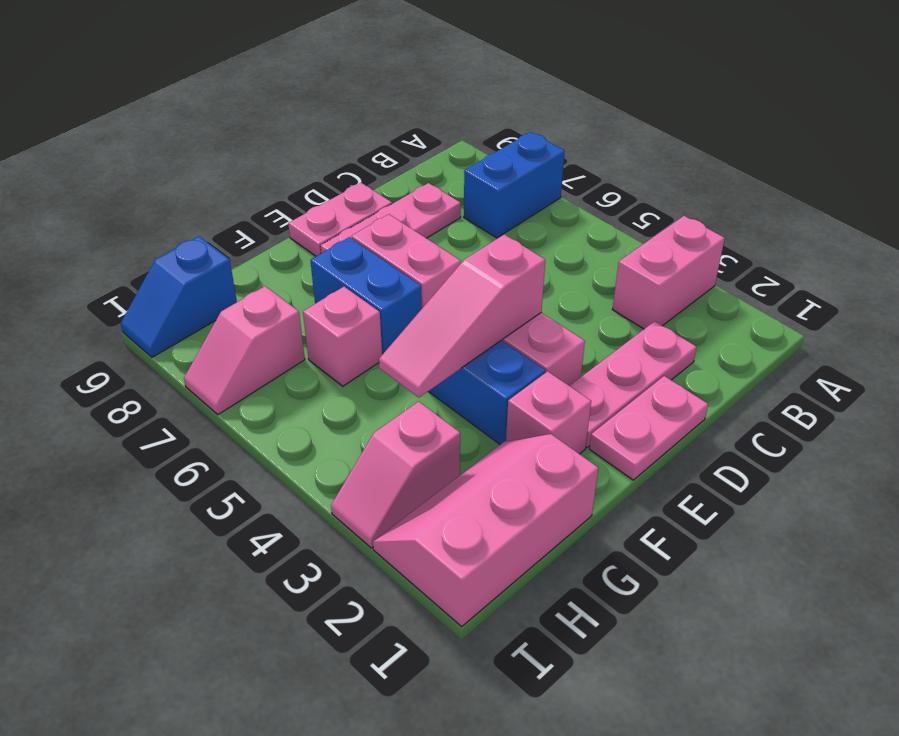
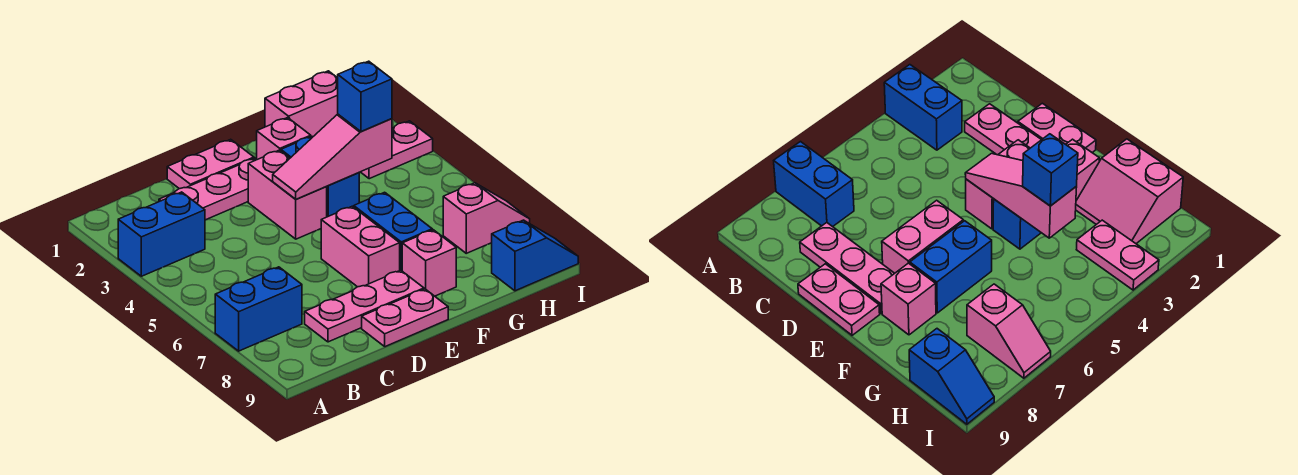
pink 1x2 brick [612,216,725,329] -> blue 1x2 brick [118,192,205,276]
pink 1x3 slope [379,234,545,398] -> pink 1x3 slope turned to [273,114,392,199]
pink 2x3 slope [373,434,598,626] -> pink 2x2 slope [265,71,338,137]
none -> blue 1x1 brick [338,61,392,131]
pink 1x1 brick [303,287,382,386] -> pink 1x1 brick moved to [402,230,456,296]
pink 1x2 slope [331,402,460,548] -> pink 1x2 plate [361,121,433,179]

